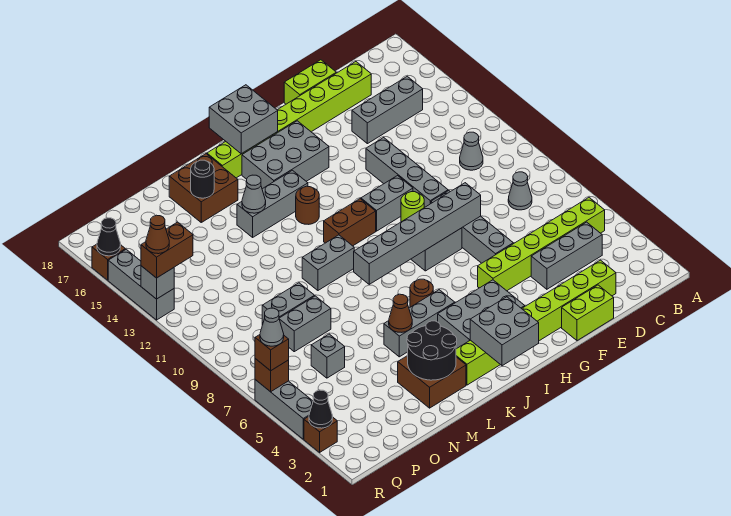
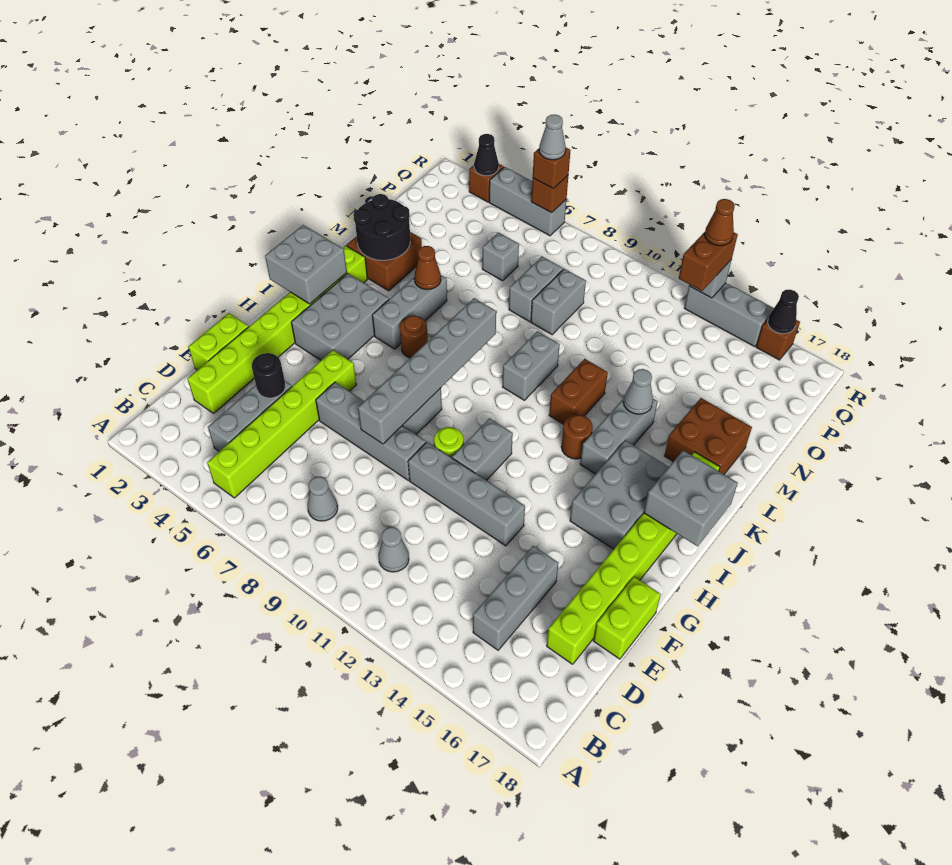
brown 1x2 brick [324,199,376,246] -> brown 1x2 brick moved to [549,359,608,424]
black 1x1 round brick [191,160,214,198] -> black 1x1 round brick moved to [252,353,285,398]

